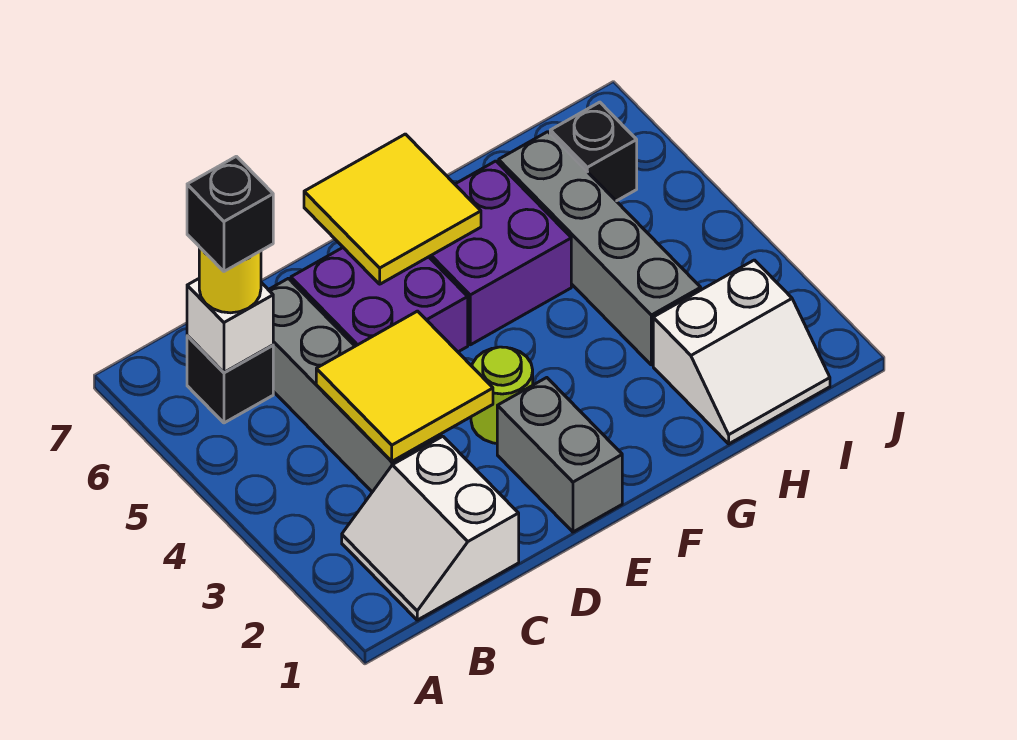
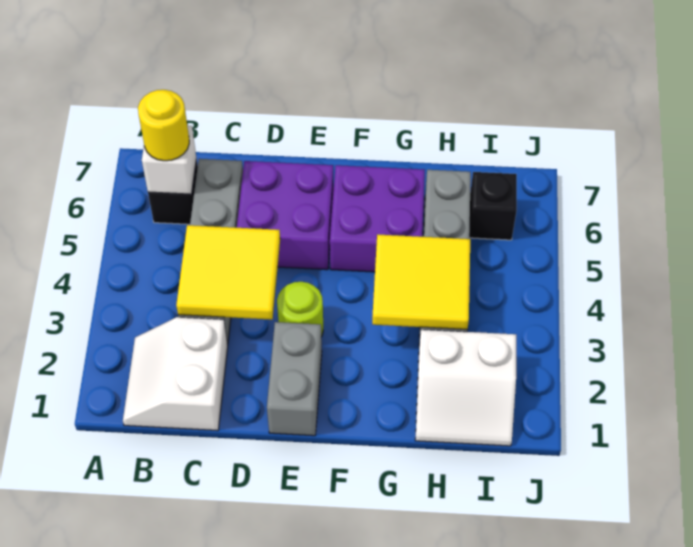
black 1x1 brick [187,156,273,271] -> none
yellow 2x2 tile [304,134,481,284] -> yellow 2x2 tile moved to [372,234,470,330]

